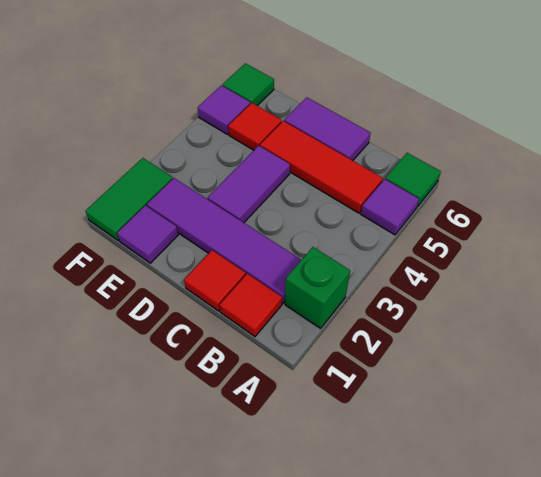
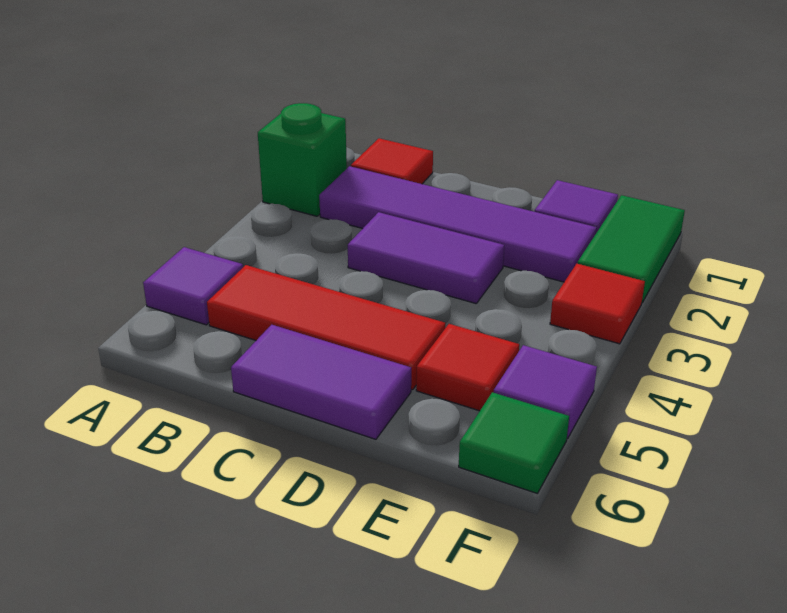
green 1x1 tile [386,153,441,207] -> none
red 1x1 tile [184,250,246,311] -> red 1x1 tile moved to [550,264,645,344]
purple 1x2 tile [208,146,290,222] -> purple 1x2 tile turned to [348,212,504,303]

